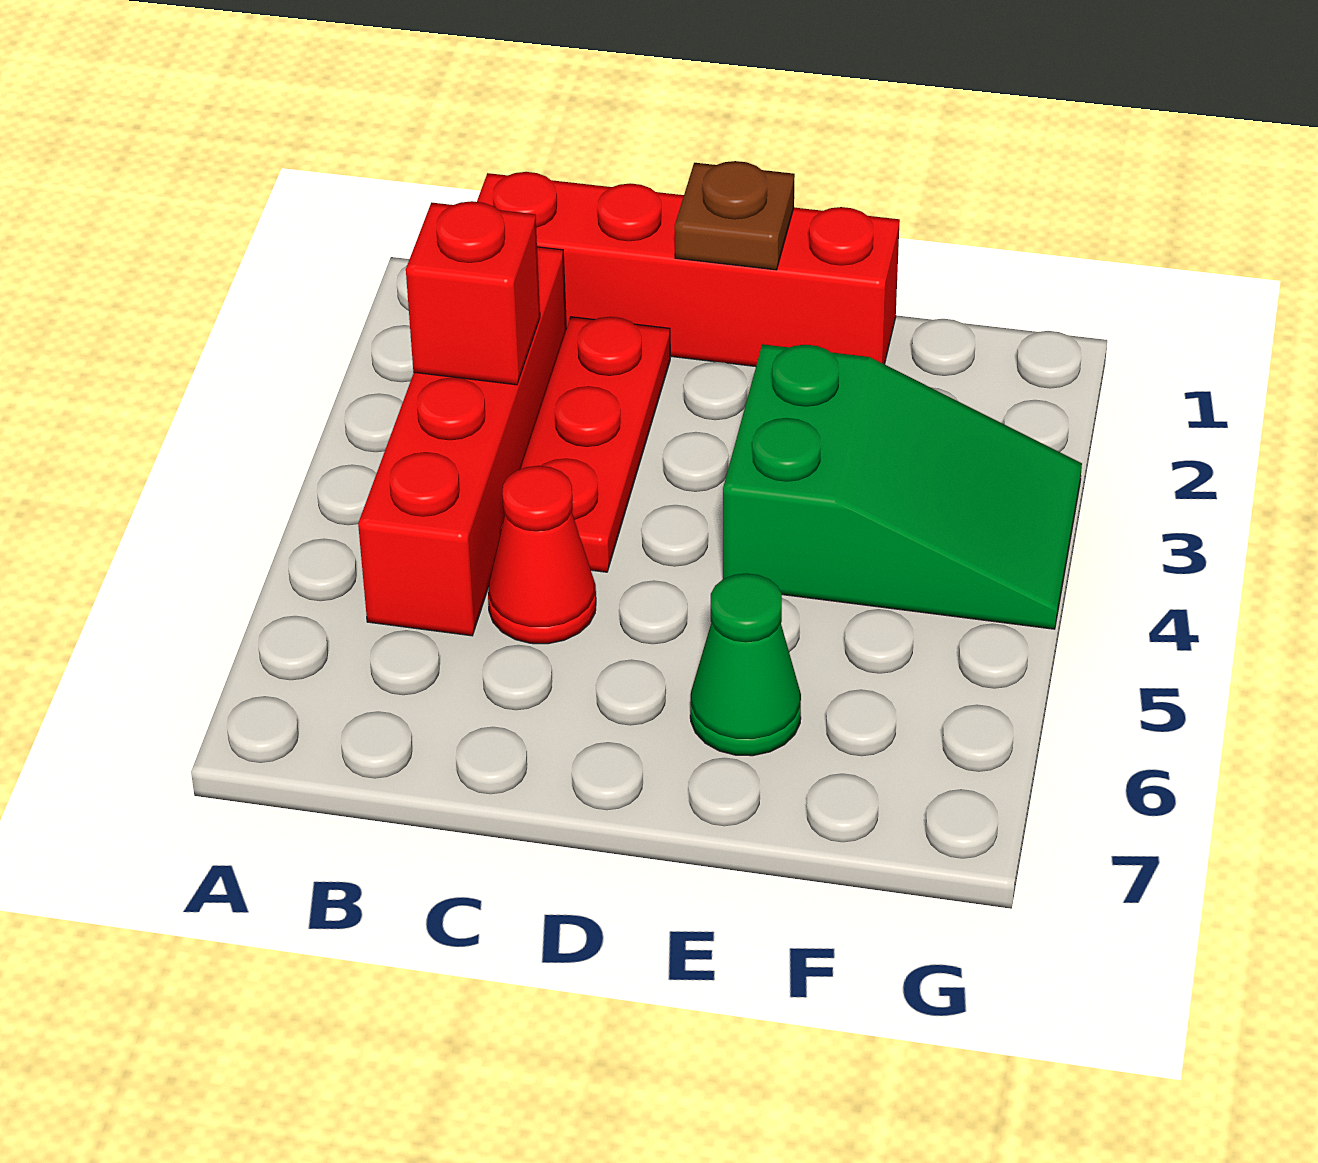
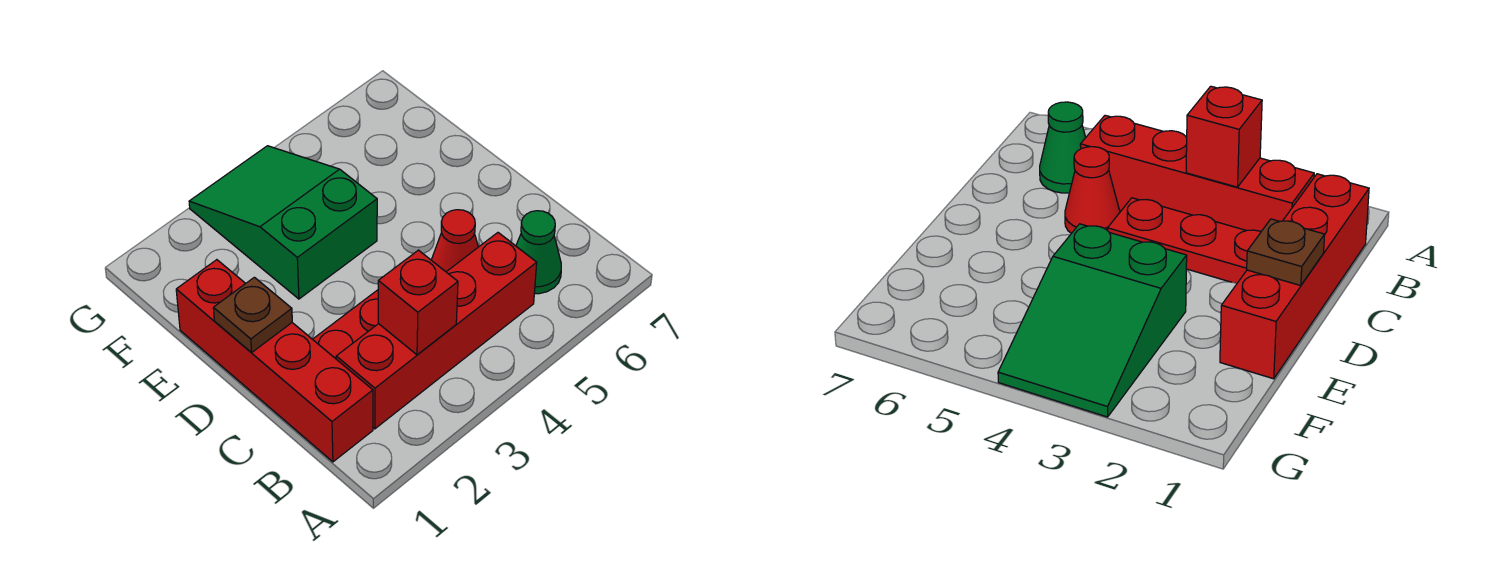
green 1x1 cone [690,573,801,756] -> green 1x1 cone moved to [516,211,561,294]

